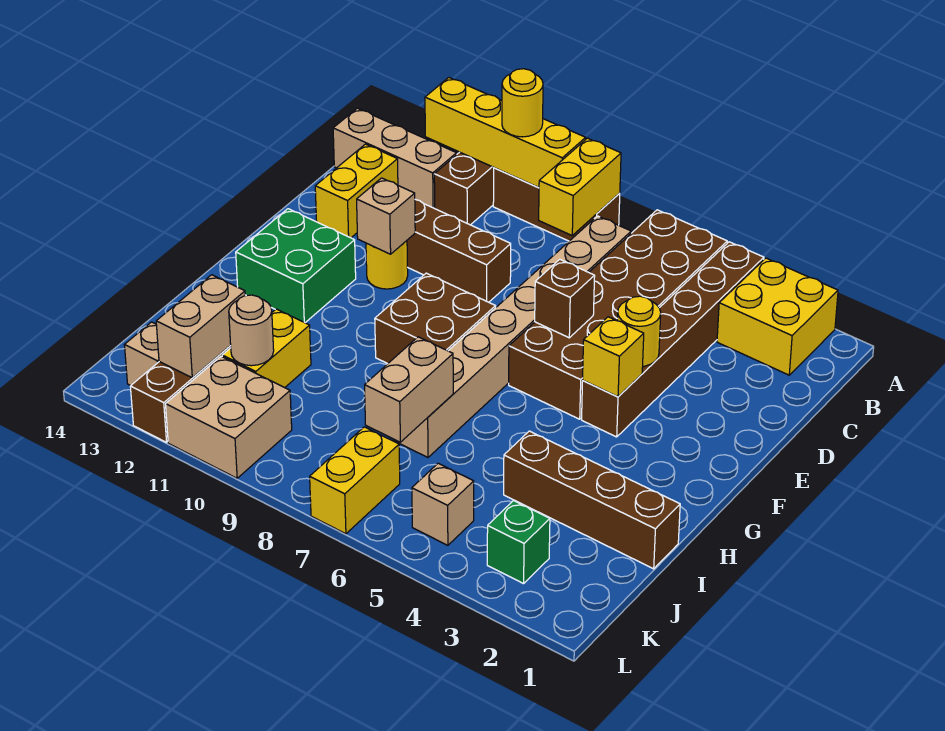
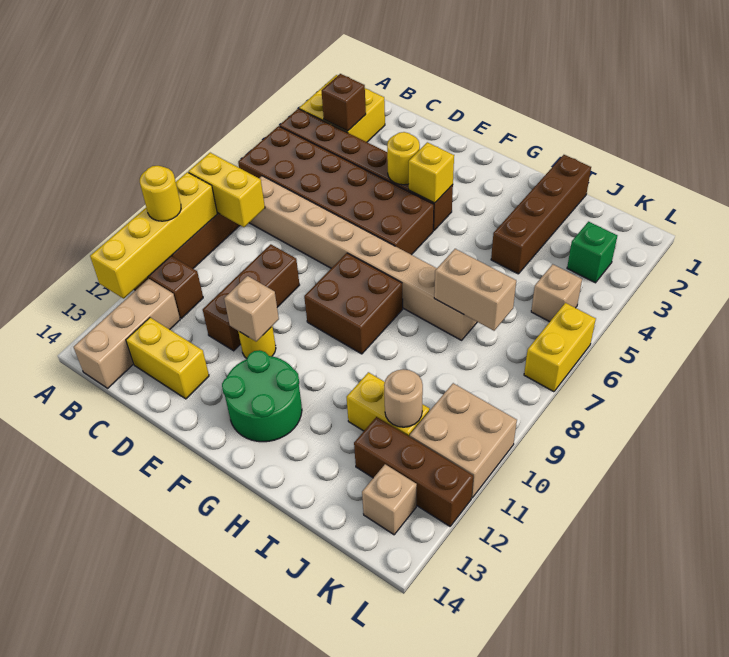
brown 1x1 brick [535,259,595,338] -> brown 1x1 brick moved to [321,74,366,131]
green 2x2 brick [236,209,356,323] -> green 2x2 round brick [222,350,302,442]
tan 1x2 brick [156,275,245,378] -> none
yellow 1x2 brick [310,427,400,534] -> yellow 1x2 brick turned to [524,303,596,392]

